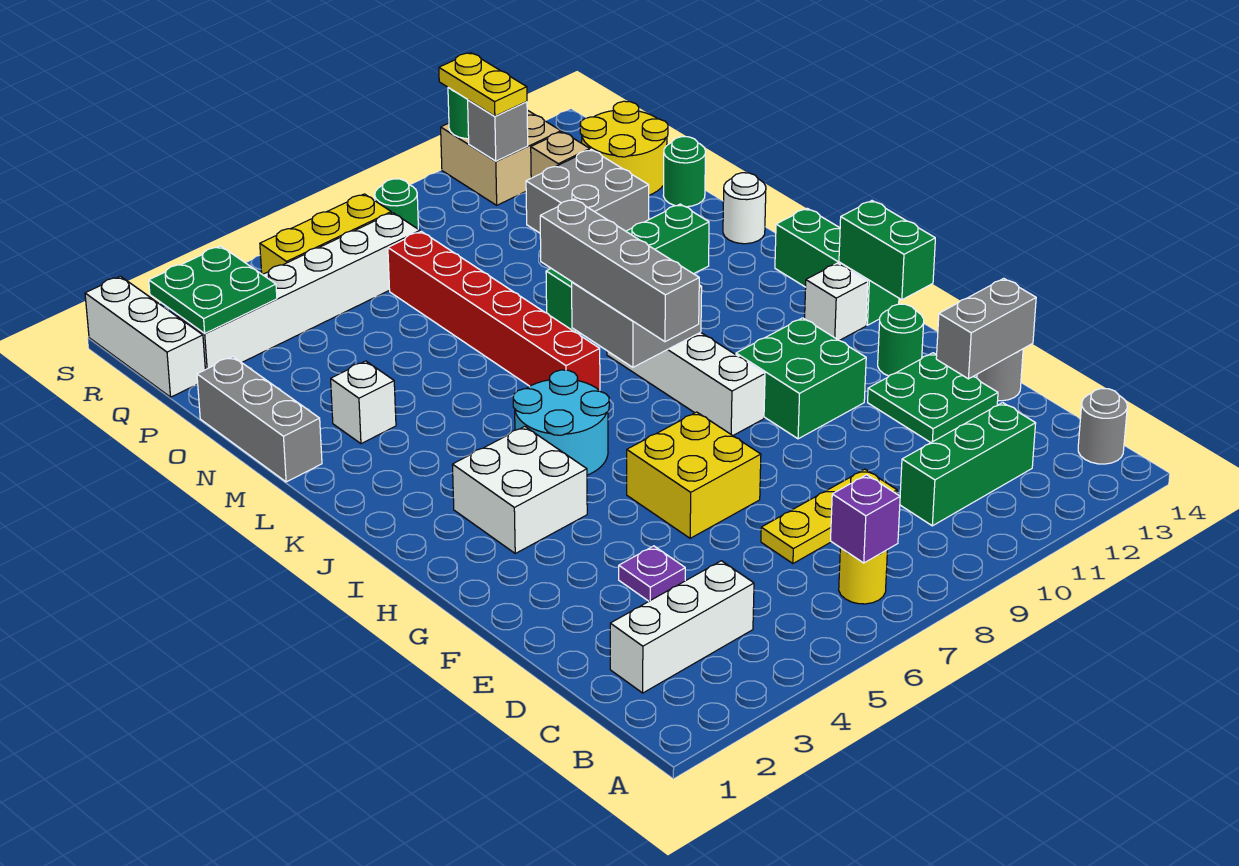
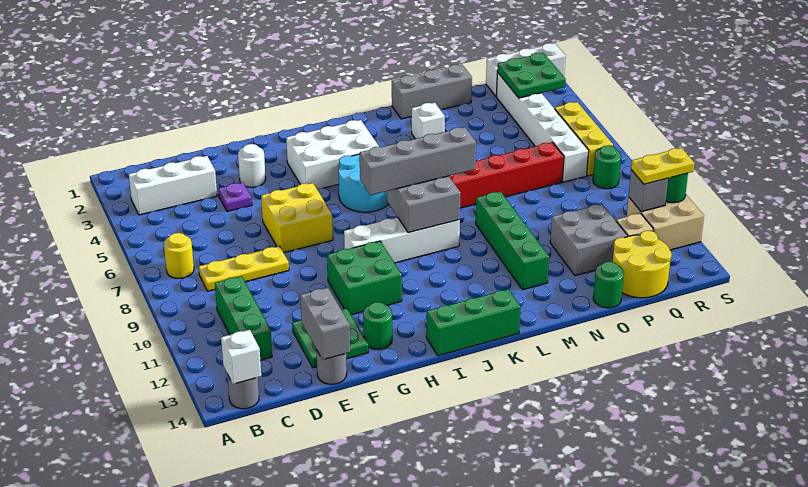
purple 1x1 brick [831,475,900,563] -> none
white 1x3 brick [610,561,754,693] -> white 1x3 brick turned to [129,156,217,215]
yellow 1x3 plate [761,469,897,563] -> yellow 1x3 plate turned to [199,246,289,291]
white 2x2 brick [452,426,587,553] -> white 2x3 brick [286,120,379,190]
green 1x2 brick [839,201,935,300] -> none
white 1x1 brick [805,263,868,341] -> white 1x1 brick moved to [221,330,261,384]
white 1x1 round brick [723,173,766,244] -> white 1x1 round brick moved to [238,144,266,187]

